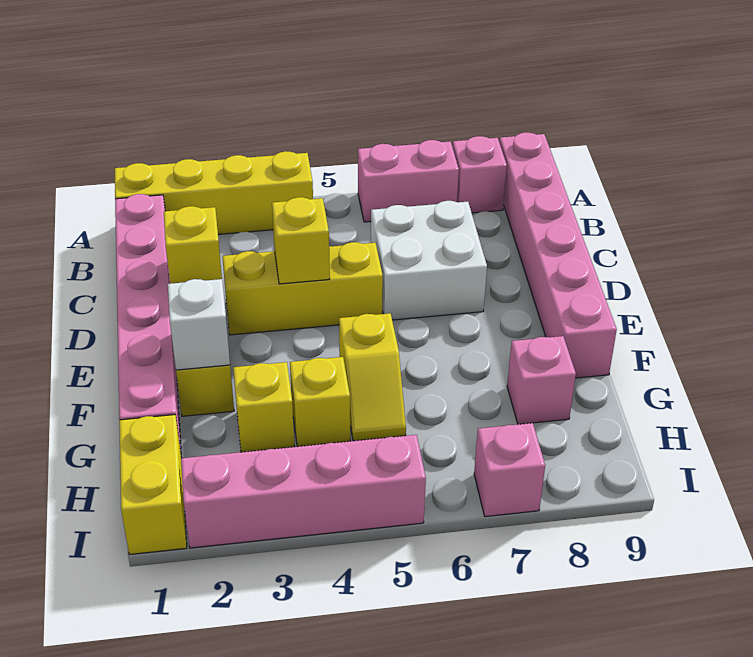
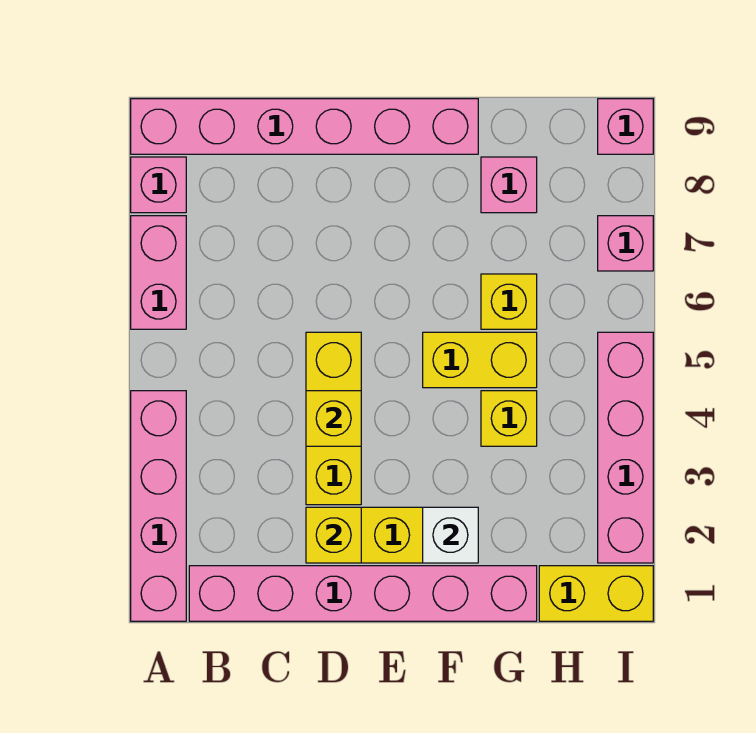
yellow 1x4 brick [115,151,313,234] -> pink 1x4 brick [131,391,186,621]
white 2x2 brick [371,201,487,320] -> none
yellow 1x2 slope [339,313,406,441] -> yellow 1x2 brick [423,332,537,388]
yellow 1x1 brick [233,362,295,452] -> yellow 1x1 brick moved to [481,274,537,329]
none -> pink 1x1 brick [598,99,653,154]

